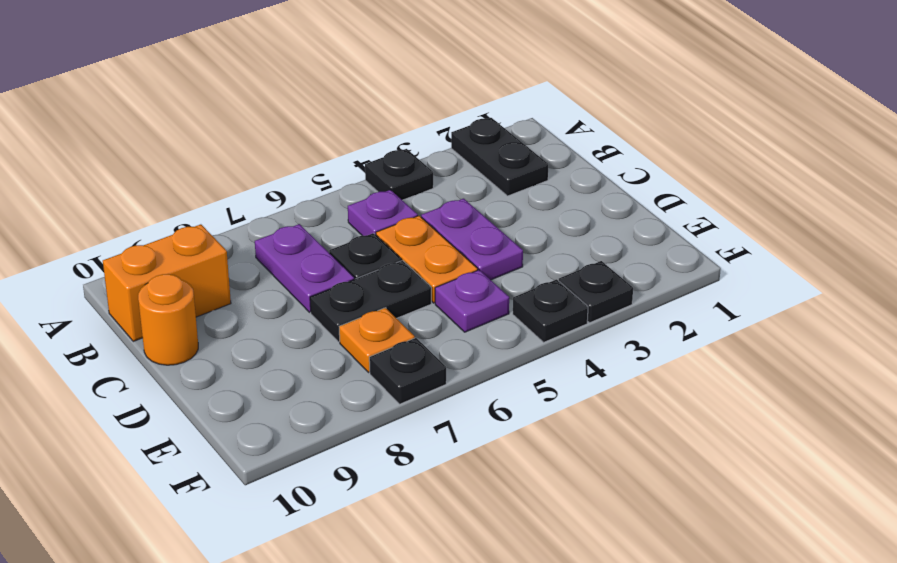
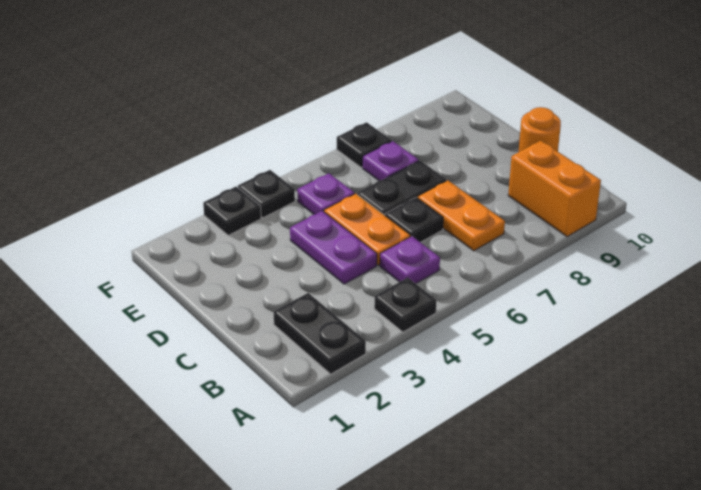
purple 1x2 plate [255,224,354,312] -> orange 1x2 plate [418,180,505,251]
orange 1x2 brick [103,224,231,341] -> orange 1x2 brick turned to [508,141,601,237]
orange 1x1 plate [339,308,415,373] -> purple 1x1 plate [363,141,419,181]

